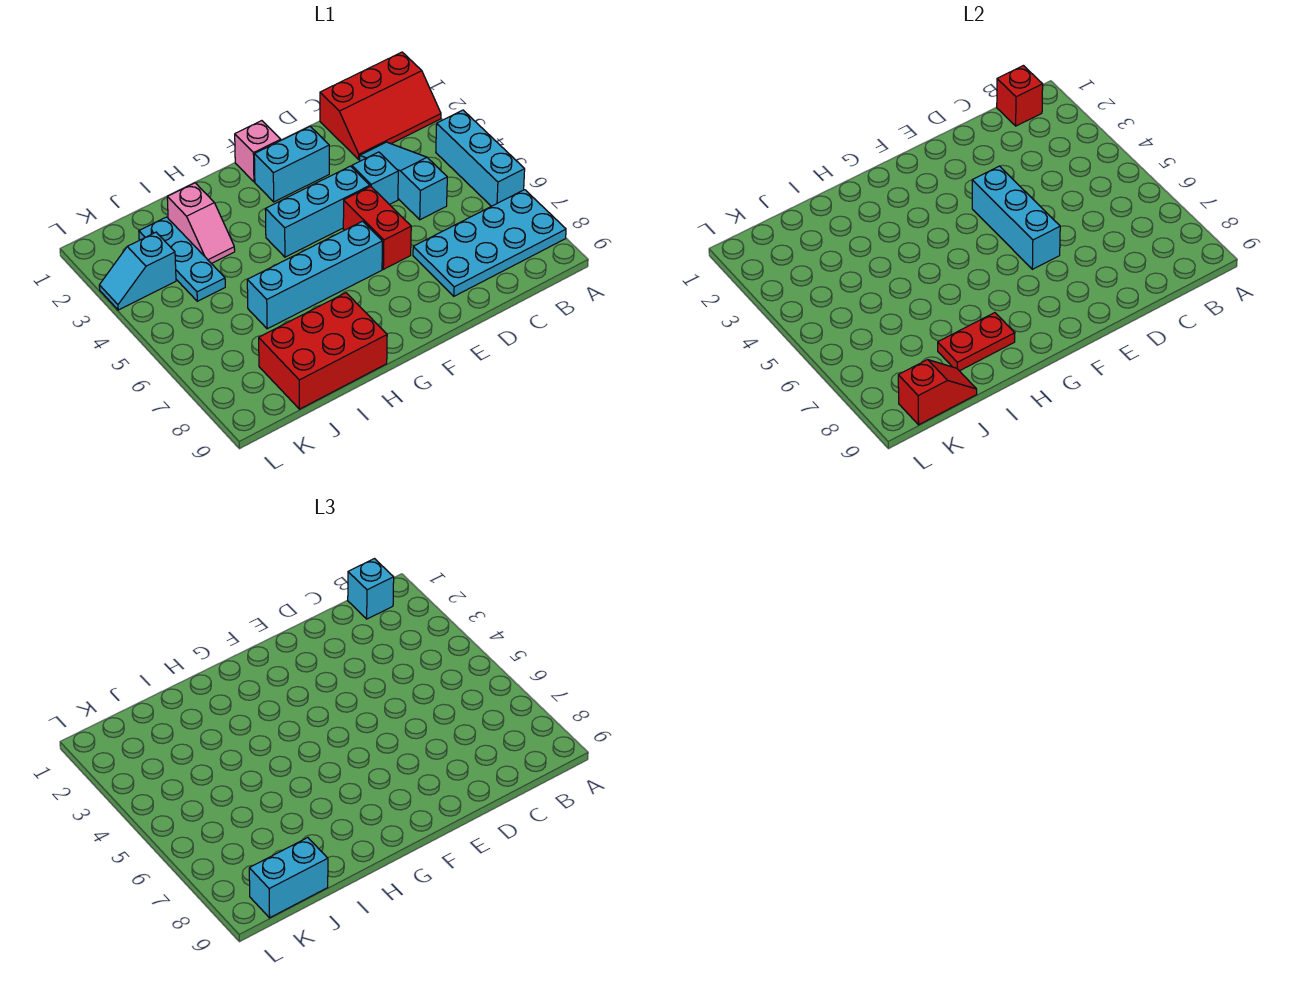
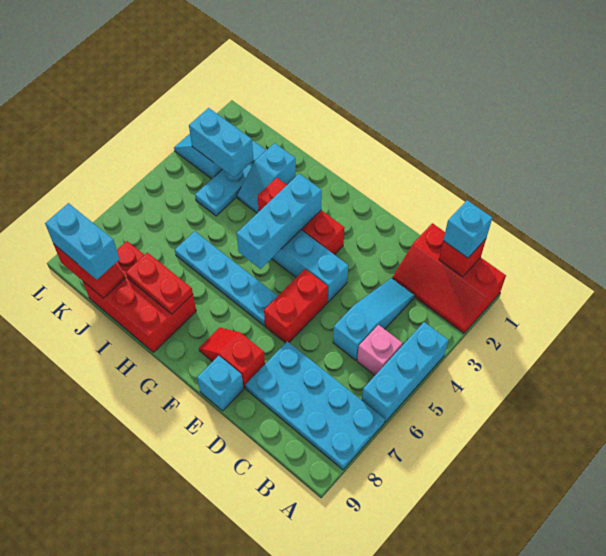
cyan 1x1 brick [352,152,398,205] -> cyan 1x1 brick moved to [197,356,244,411]
cyan 1x2 brick [254,127,329,202] -> cyan 1x2 brick moved to [189,108,253,178]
cyan 1x3 brick [972,166,1060,269] -> cyan 1x3 brick moved to [237,174,322,269]
none -> red 1x2 slope [199,328,265,388]
pink 1x1 brick [235,121,281,182] -> pink 1x1 brick moved to [357,325,403,375]
none -> red 1x3 brick [258,178,344,255]
cyan 1x4 brick [247,221,382,329] -> cyan 1x4 plate [175,231,277,325]
pink 1x2 slope [167,183,235,264] -> cyan 1x2 slope [237,143,296,213]

